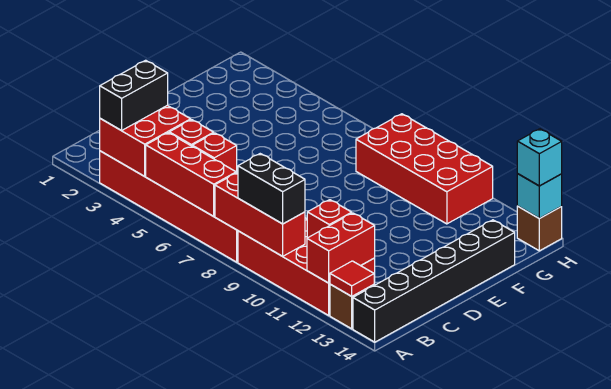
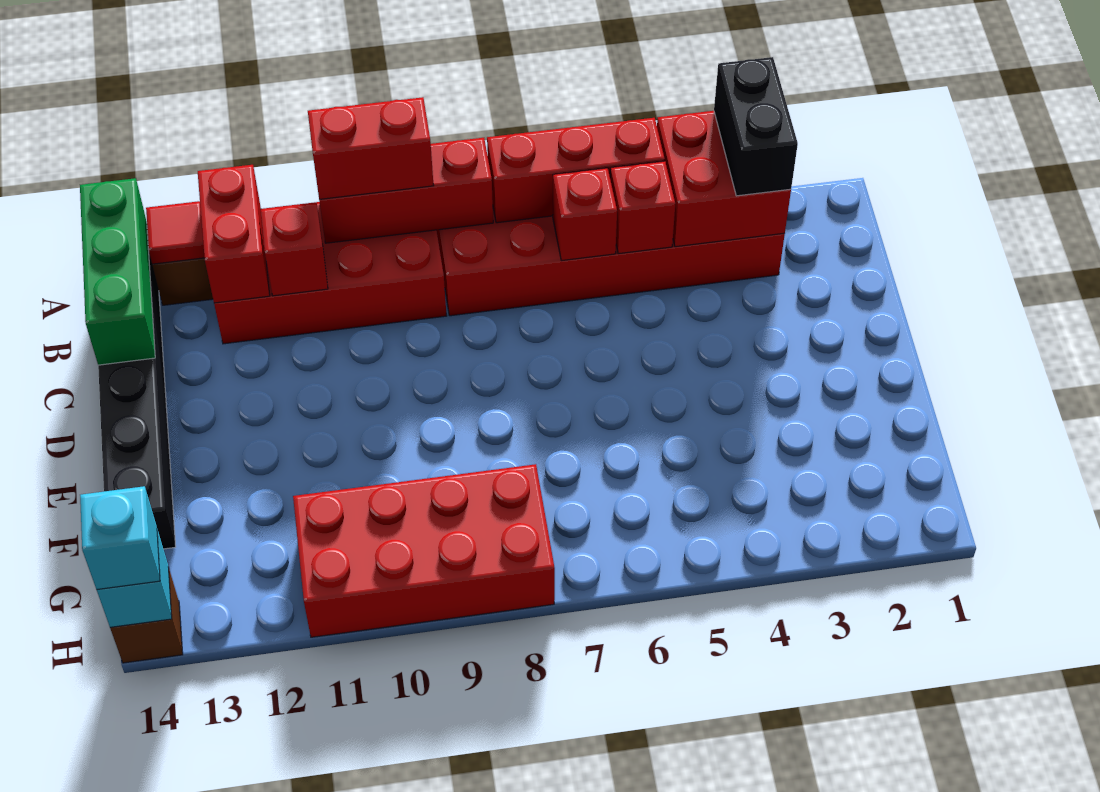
black 1x2 brick [238,154,305,224] -> red 1x2 brick [308,97,434,199]
none -> green 1x3 brick [80,178,155,365]

